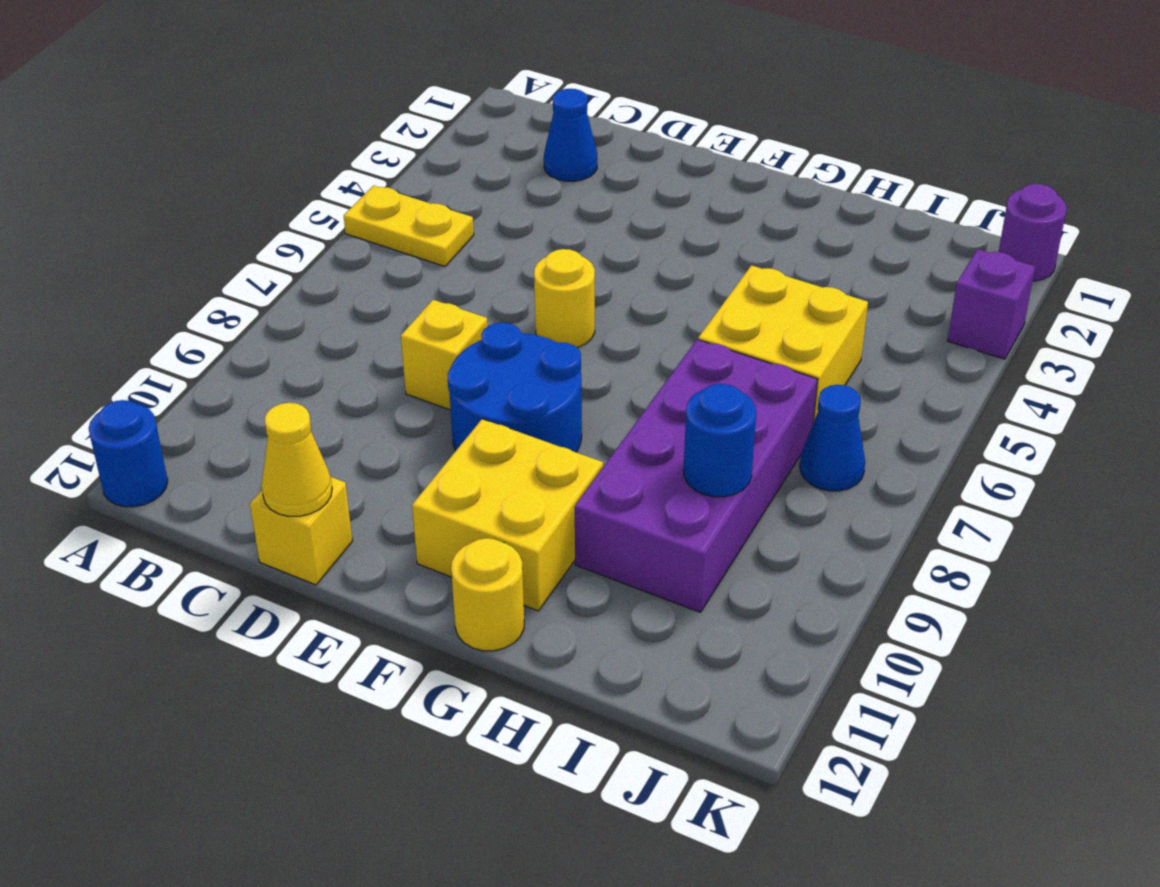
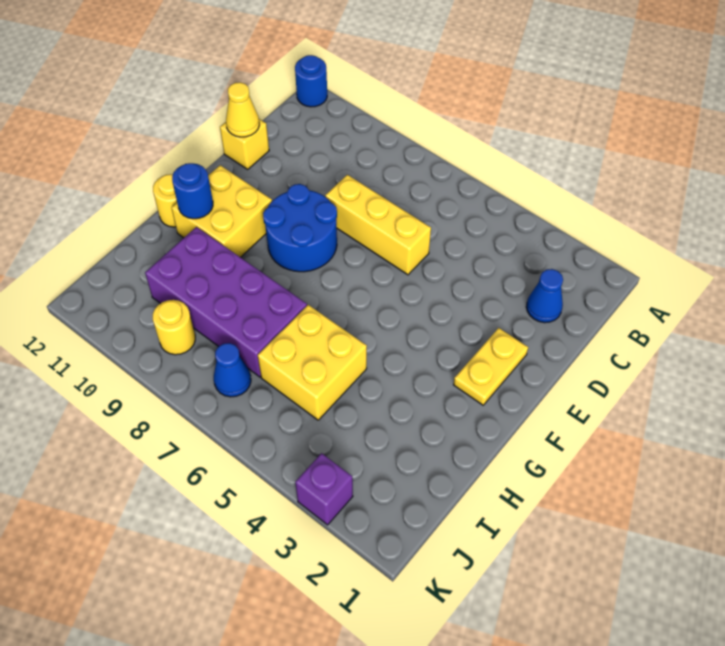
yellow 1x2 plate [344,185,474,266] -> yellow 1x2 plate moved to [454,328,528,405]
yellow 1x1 brick [401,300,487,410] -> yellow 1x3 brick [325,175,431,275]
yellow 1x1 round brick [534,249,595,348] -> yellow 1x1 round brick moved to [153,300,195,355]
blue 1x1 round brick [684,384,756,497] -> blue 1x1 round brick moved to [172,163,213,219]
purple 1x1 round brick [999,184,1067,281] -> none

